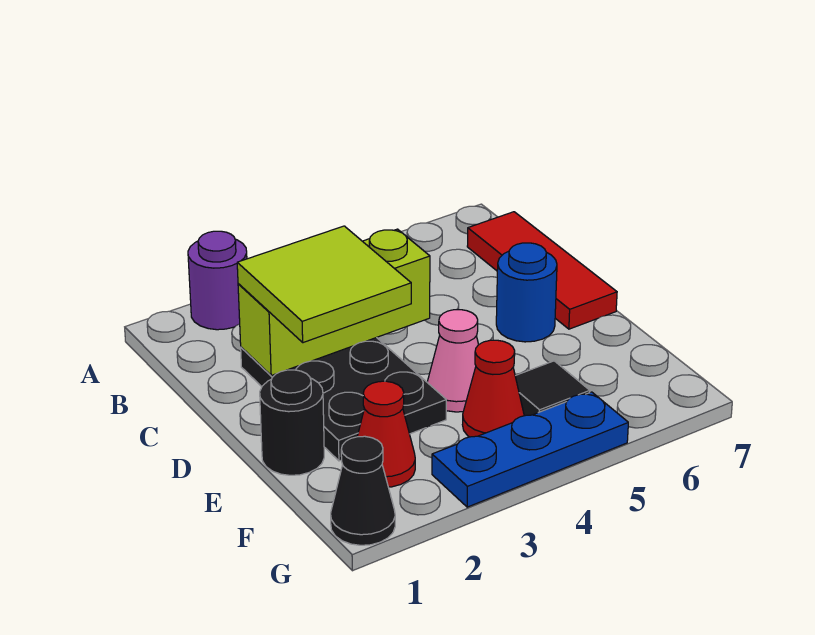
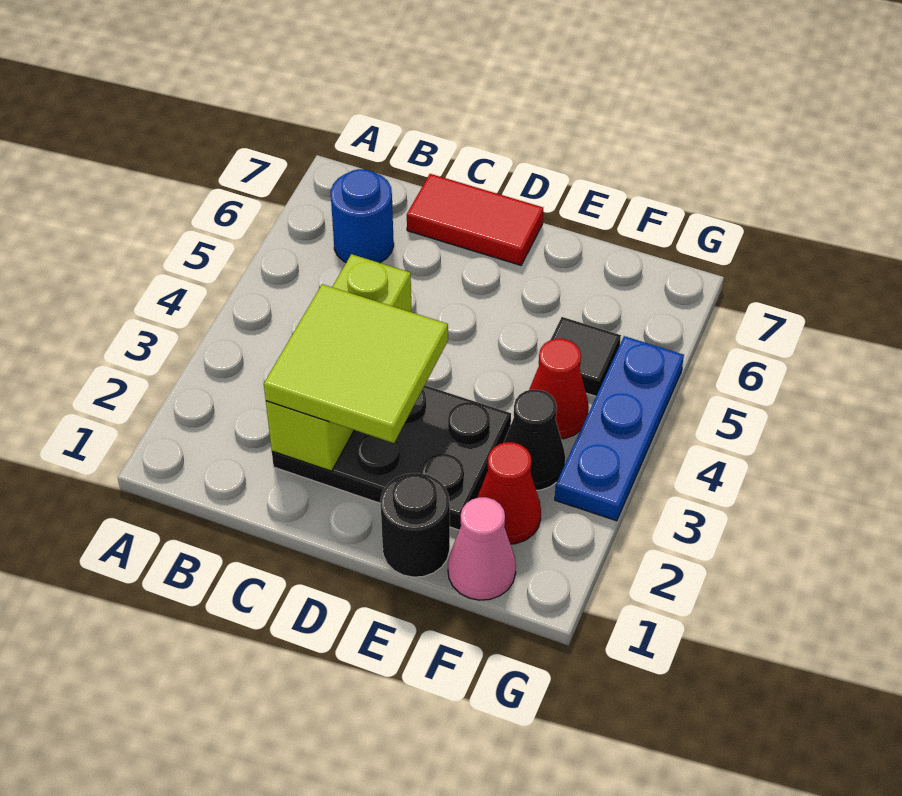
purple 1x1 round brick [188,231,247,330] -> none
red 1x3 tile [467,212,617,329] -> red 1x2 tile [407,174,543,265]
blue 1x1 round brick [496,243,557,342] -> blue 1x1 round brick moved to [330,169,394,263]
pink 1x1 cone [427,310,479,412] -> pink 1x1 cone moved to [448,497,516,600]
black 1x1 cone [331,436,395,545] -> black 1x1 cone moved to [504,389,565,490]

